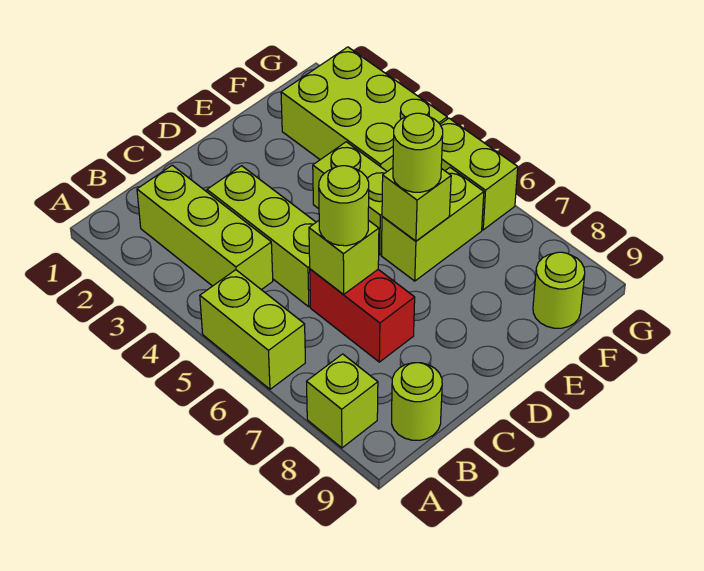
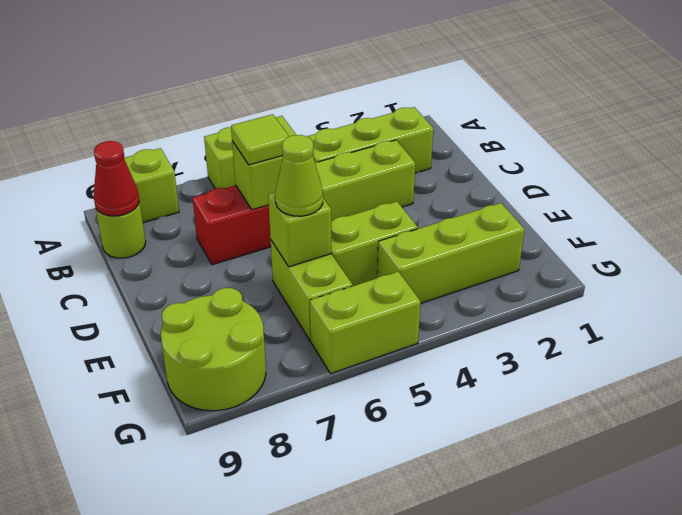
none -> red 1x1 cone [93,141,139,216]
lime 1x1 round brick [319,166,369,246] -> lime 1x1 tile [231,114,289,165]
lime 1x1 round brick [393,113,443,192] -> lime 1x1 cone [275,135,323,216]
lime 2x3 brick [281,47,447,171] -> lime 1x3 brick [377,203,525,303]
lime 1x1 round brick [533,252,585,328] -> lime 2x2 round brick [161,288,266,411]

